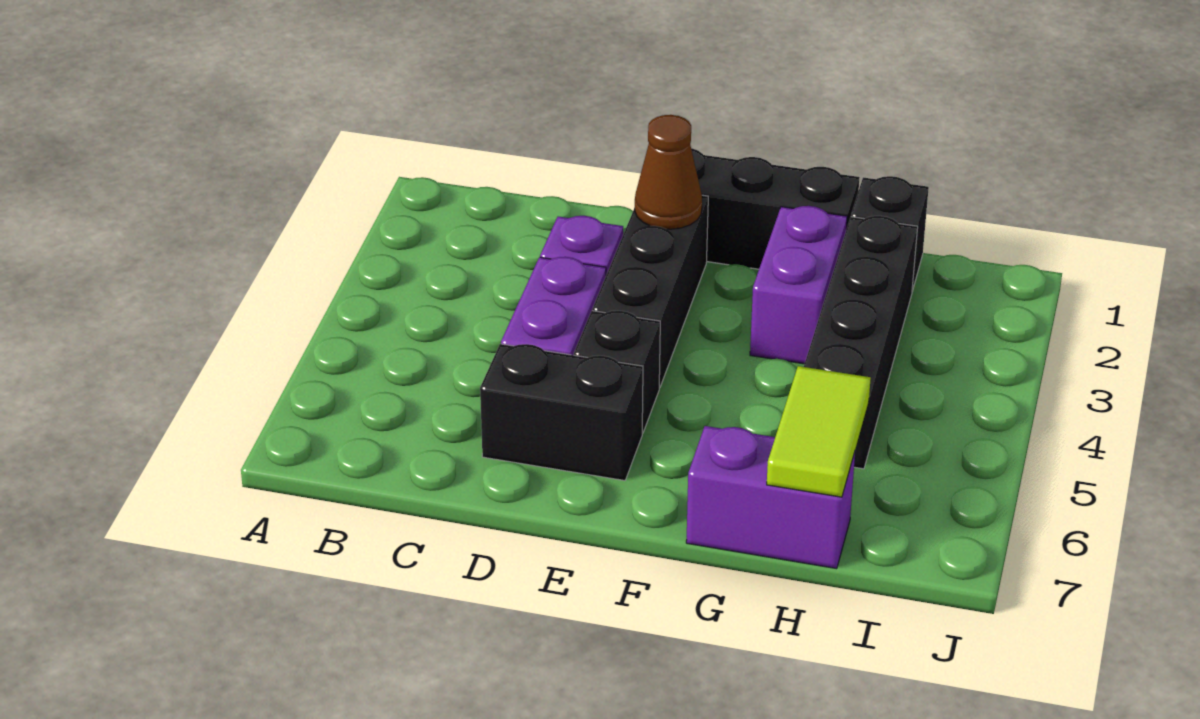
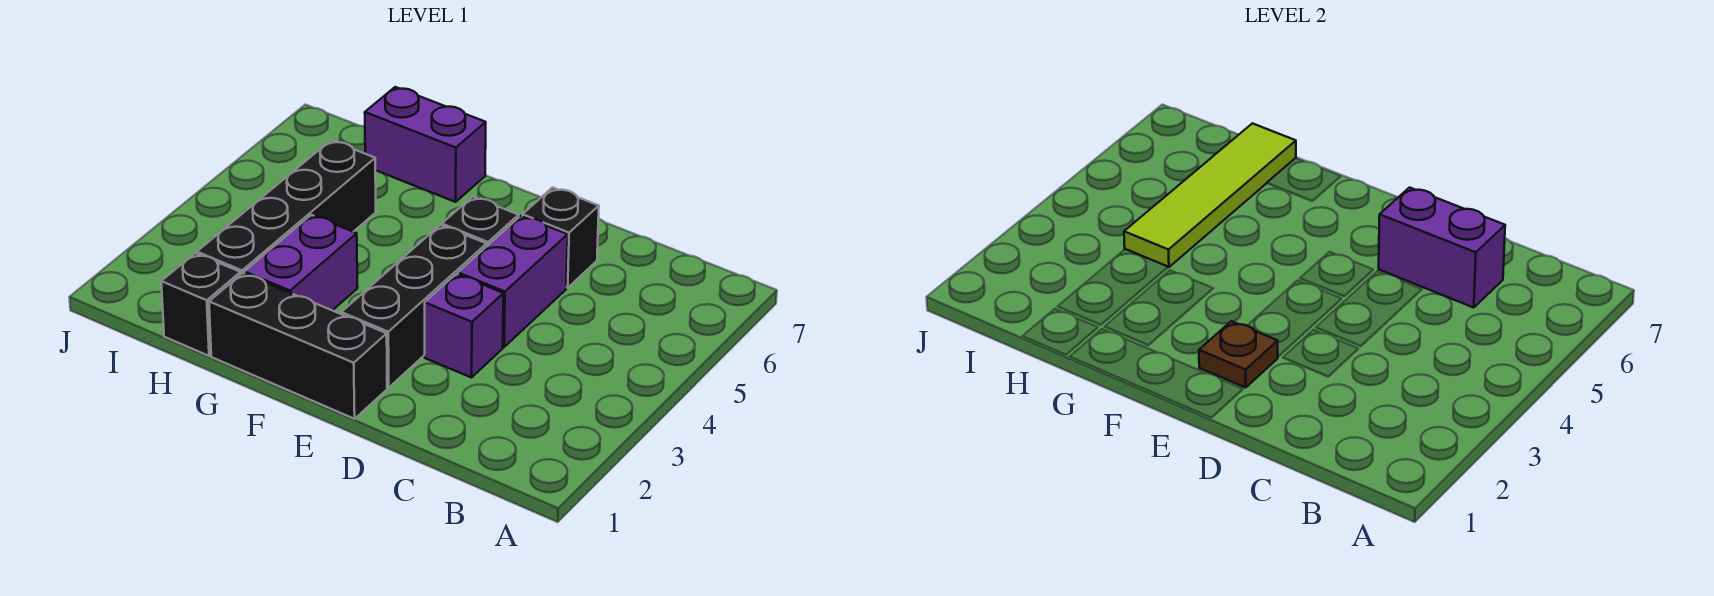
none -> purple 1x2 brick [1379,187,1505,308]
black 1x2 brick [480,344,643,481] -> black 1x1 brick [523,187,599,288]
brown 1x1 cone [635,115,702,229] -> brown 1x1 plate [1199,321,1278,387]
lime 1x2 tile [767,366,871,497] -> lime 1x4 tile [1124,123,1296,267]

